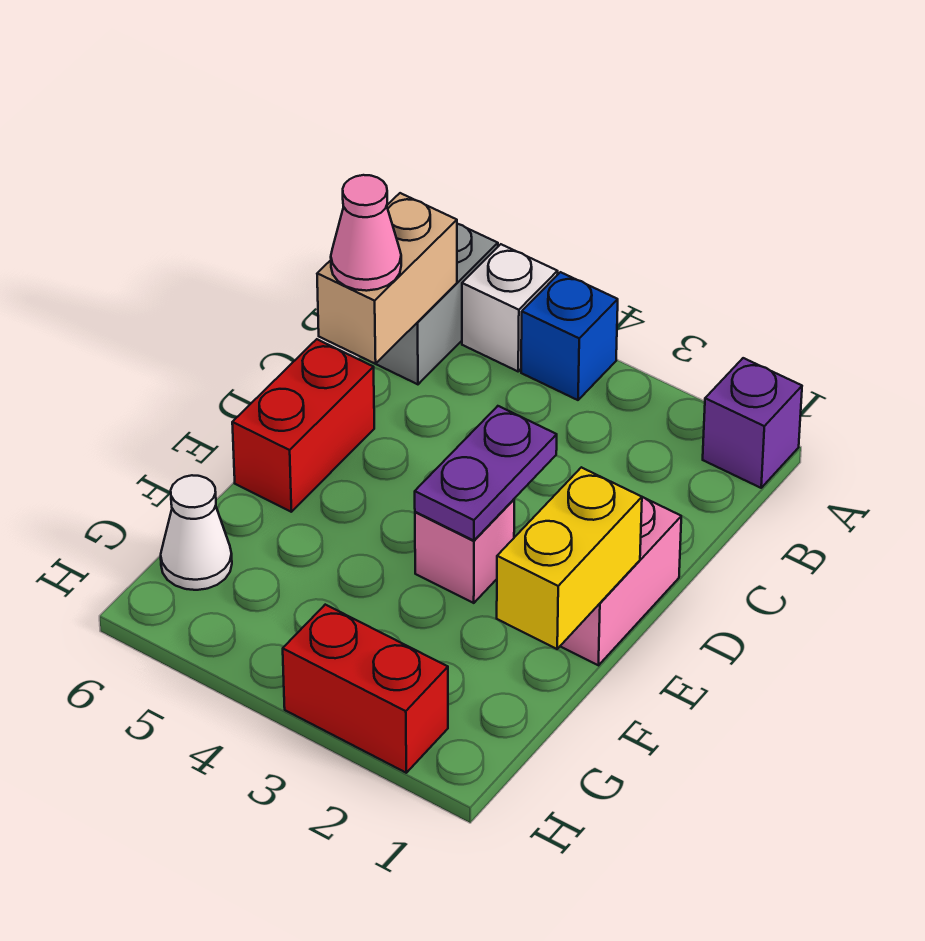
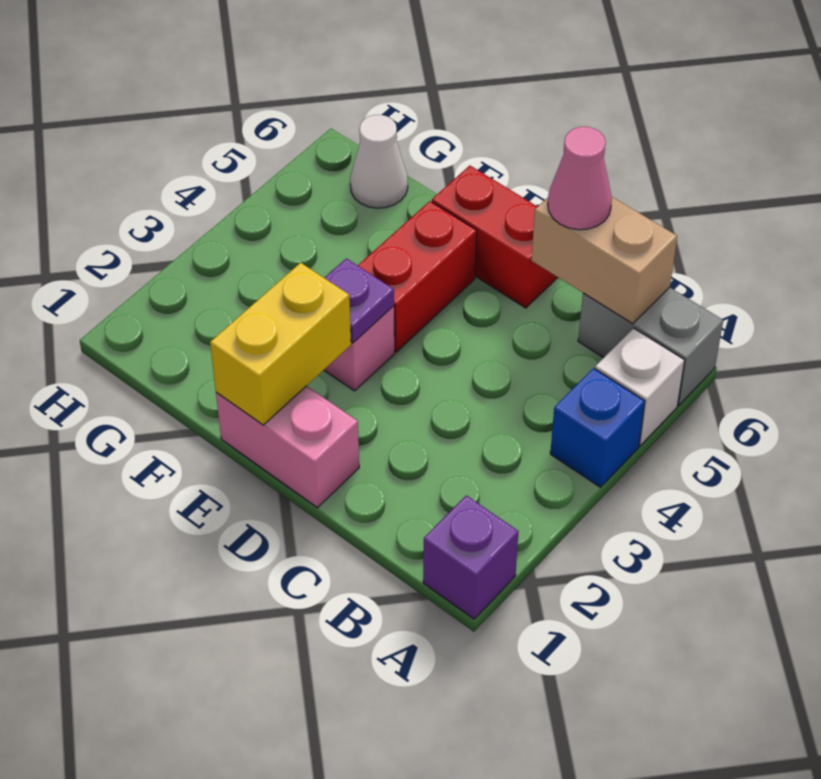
purple 1x2 plate [415,406,557,541] -> purple 1x1 plate [325,258,394,343]
yellow 1x2 brick [497,467,642,649] -> yellow 1x2 brick turned to [210,263,351,425]
red 1x2 brick [283,605,448,773] -> red 1x2 brick moved to [358,201,477,352]

